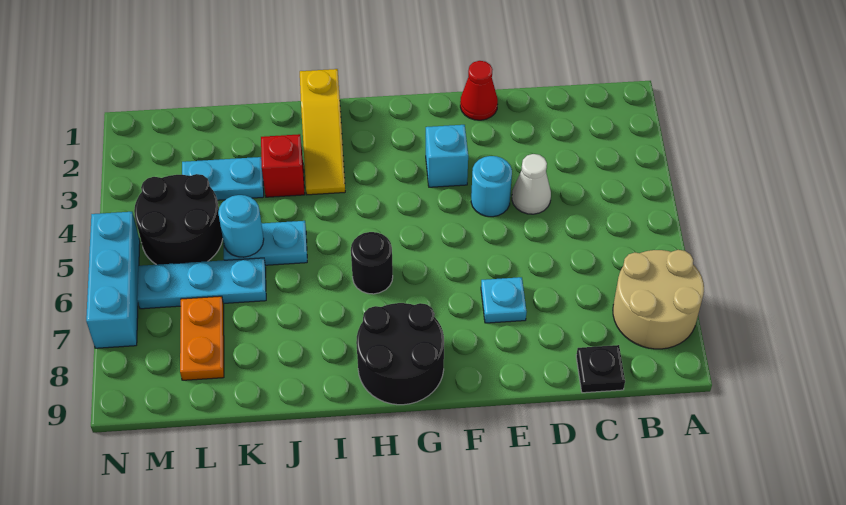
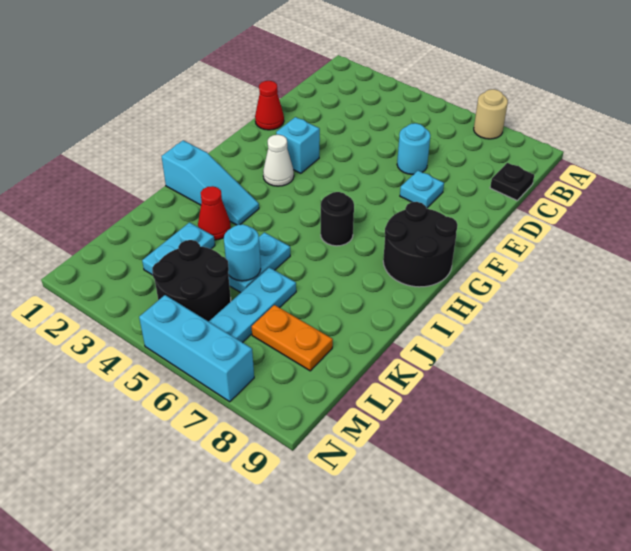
tan 2x2 round brick [613,250,704,349] -> tan 1x1 round brick [474,89,508,139]
white 1x1 cone [512,154,551,214] -> white 1x1 cone moved to [263,135,294,186]
cyan 1x1 round brick [471,156,512,217] -> cyan 1x1 round brick moved to [397,123,430,174]
yellow 1x3 slope [300,69,345,195] -> cyan 1x3 slope [161,140,259,225]
red 1x1 brick [261,134,305,197] -> red 1x1 cone [198,186,231,240]

